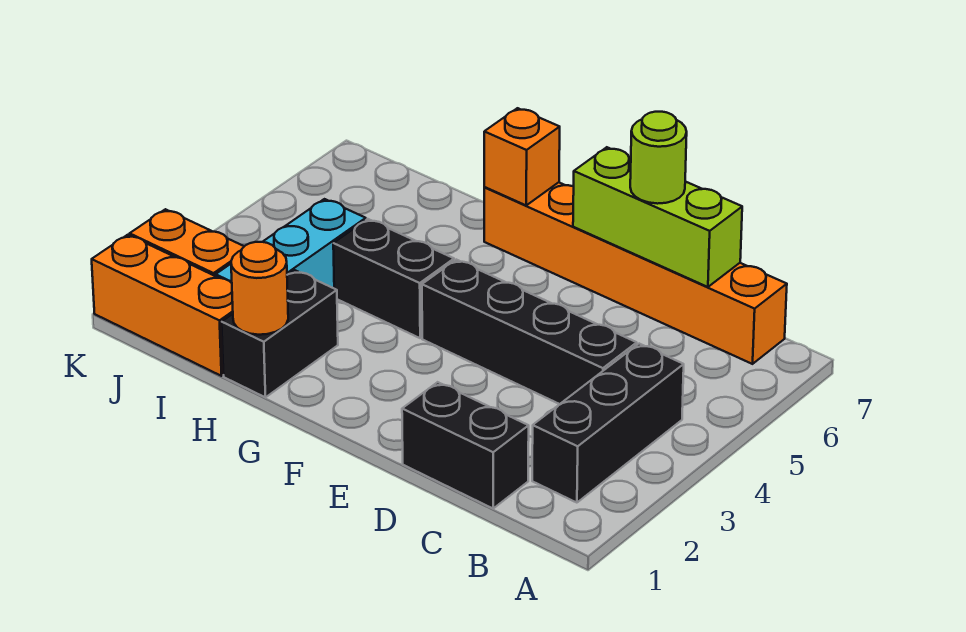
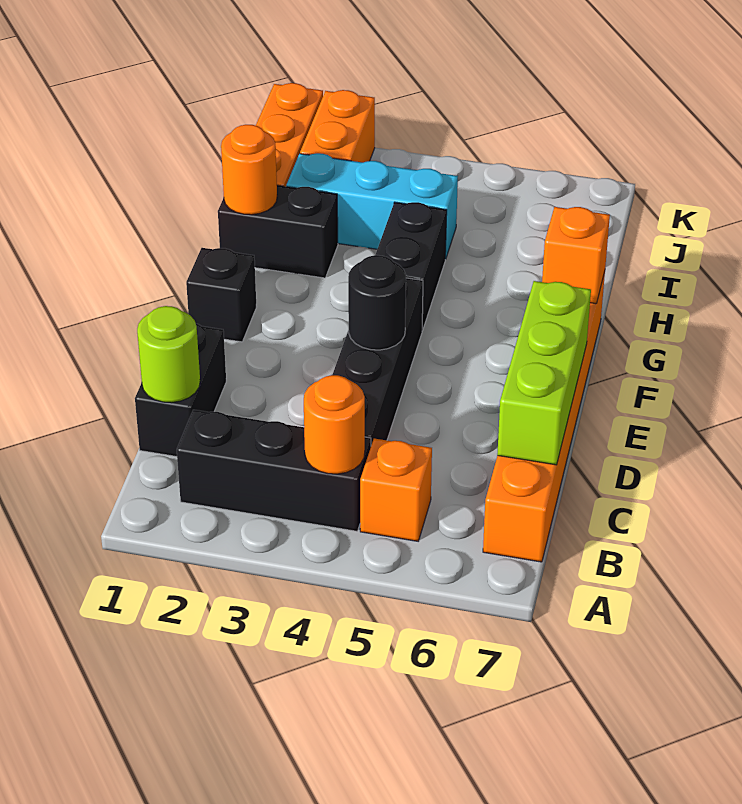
none -> orange 1x1 round brick [304,375,365,474]
none -> orange 1x1 brick [360,439,432,541]
lime 1x1 round brick [630,112,687,204] -> lime 1x1 round brick moved to [137,306,200,403]
none -> black 1x1 round brick [348,255,406,350]
none -> black 1x1 brick [186,248,256,342]

